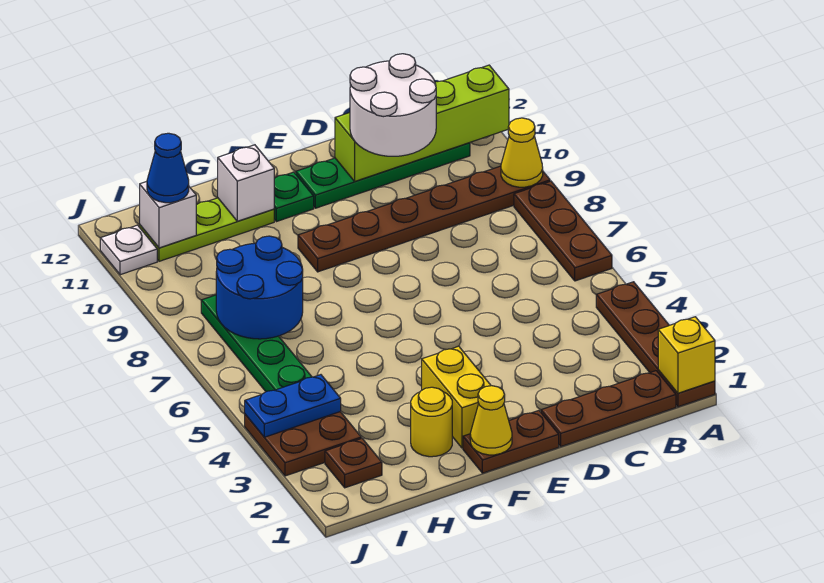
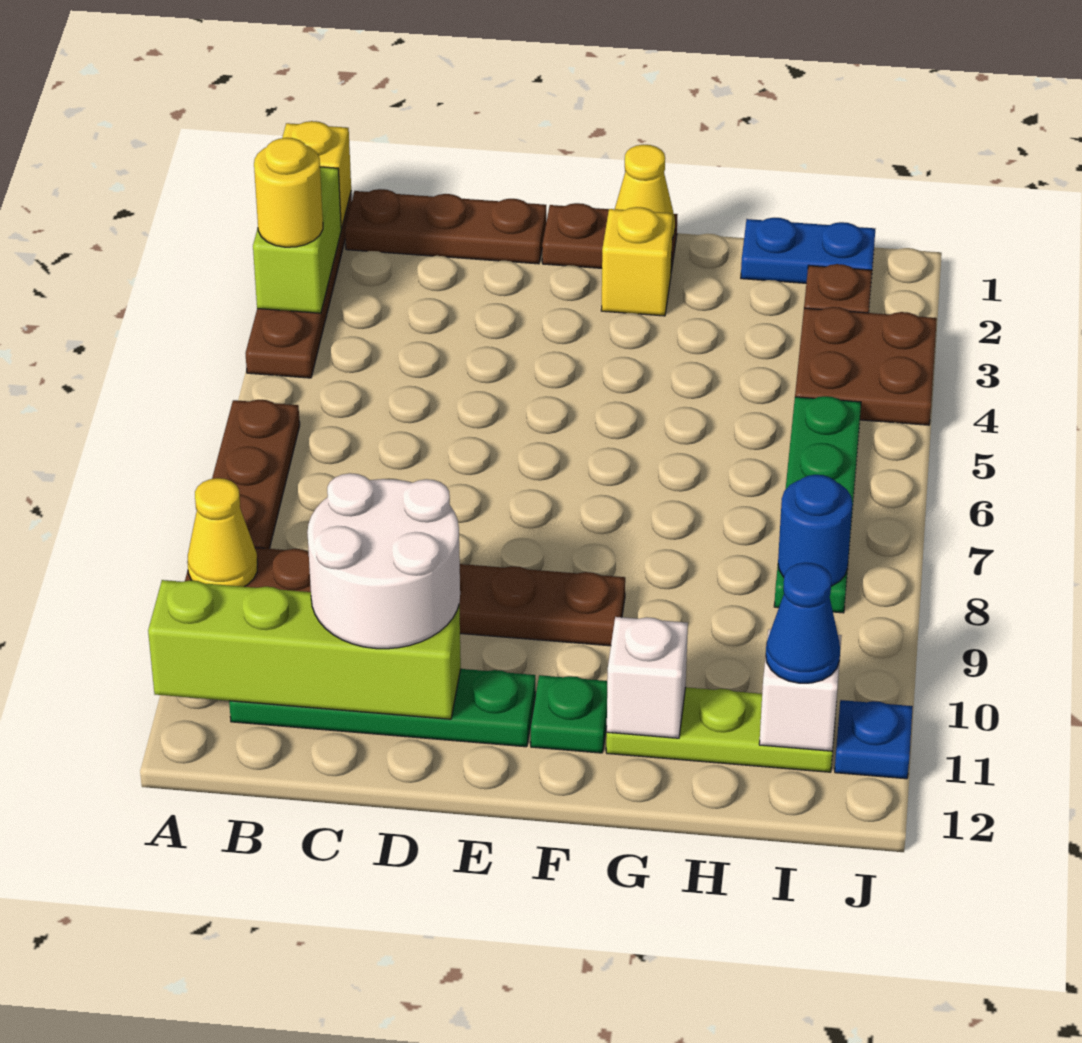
none -> lime 1x2 brick [253,167,342,313]
yellow 1x2 brick [422,346,491,448] -> yellow 1x1 brick [601,207,673,316]
yellow 1x1 round brick [411,387,452,457] -> yellow 1x1 round brick moved to [254,138,323,247]
blue 2x2 round brick [216,236,303,339] -> blue 1x1 round brick [778,475,852,586]
blue 1x2 plate [245,375,341,437] -> blue 1x2 plate moved to [741,218,875,283]
white 1x1 plate [100,225,157,275] -> blue 1x1 plate [835,700,913,779]

